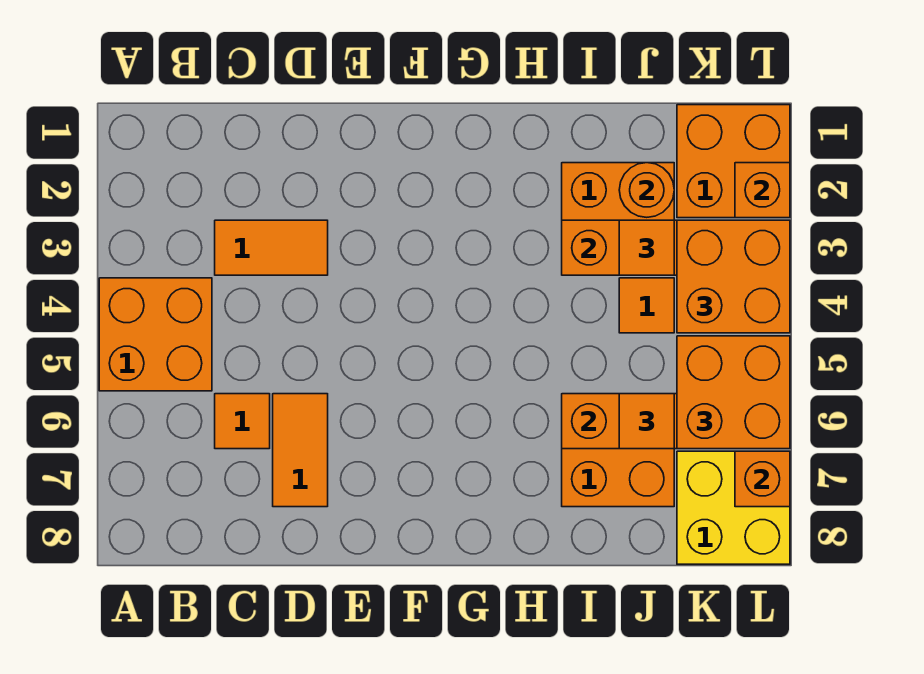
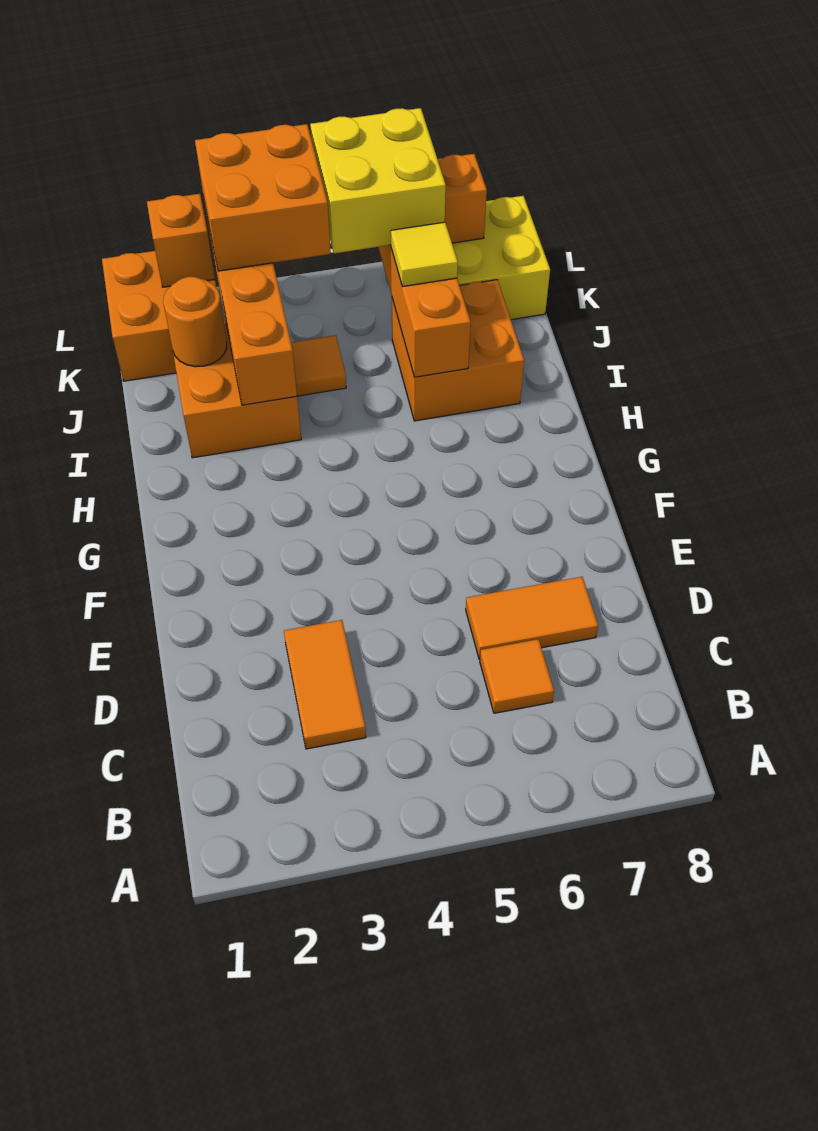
orange 2x2 brick [99,278,212,391] -> none
orange 1x1 tile [619,220,674,275] -> none
orange 1x1 tile [619,394,674,449] -> yellow 1x1 tile [391,222,458,286]
orange 2x2 brick [677,336,790,449] -> yellow 2x2 brick [310,108,446,253]

